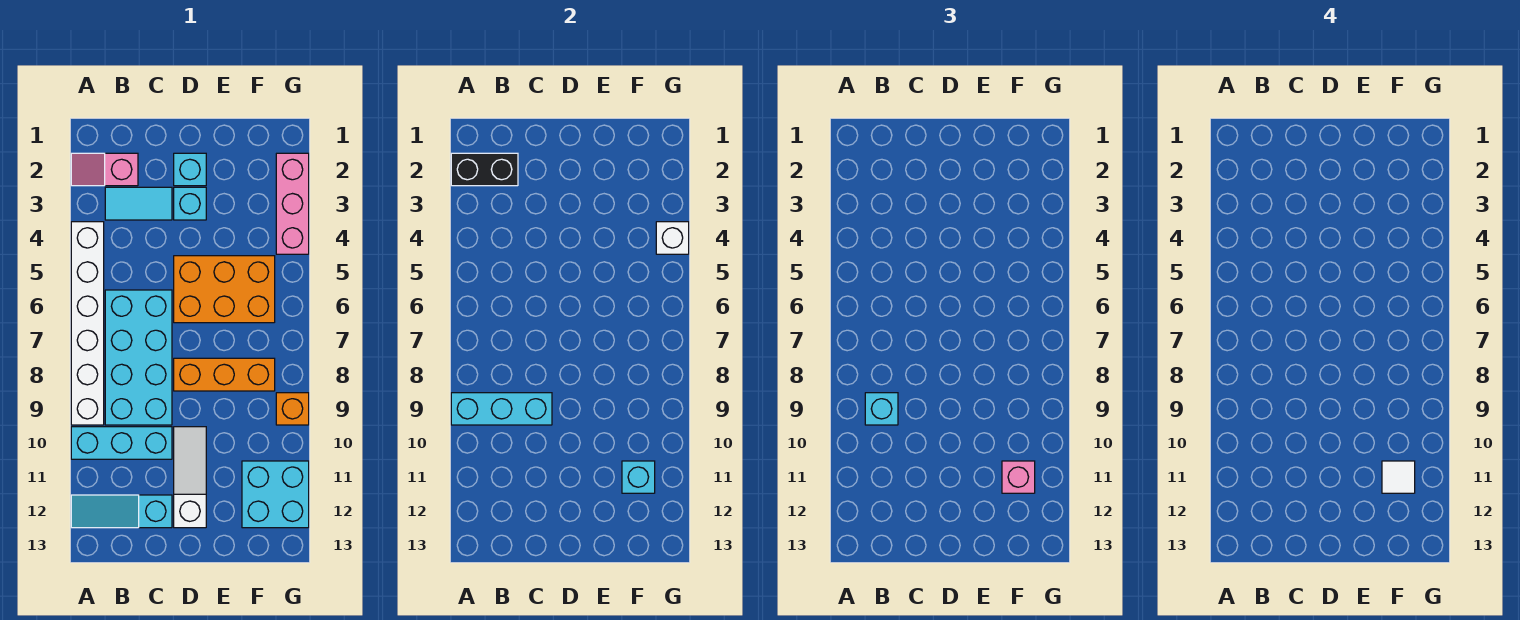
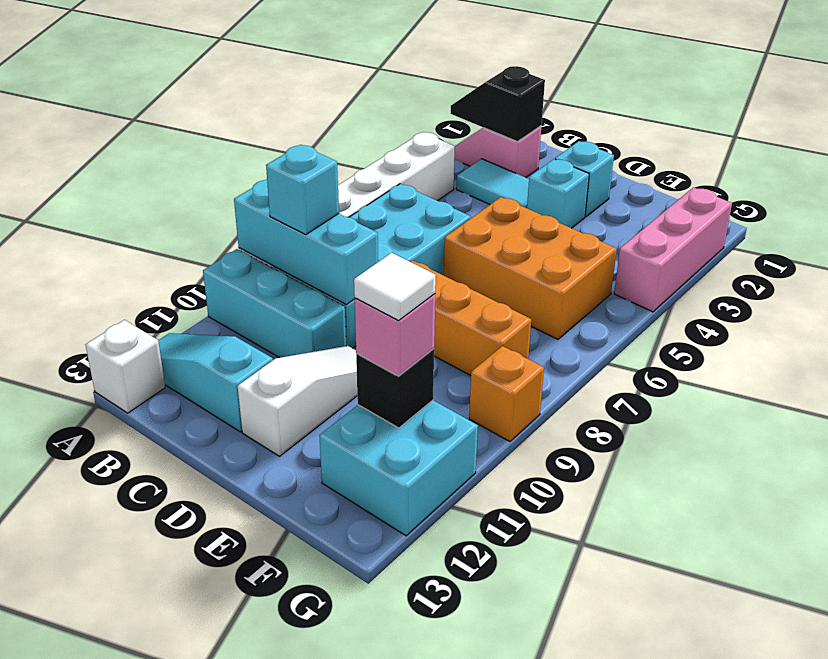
black 1x2 brick [451,153,518,186] -> black 1x2 slope [450,66,545,142]
cyan 1x1 brick [622,461,655,493] -> black 1x1 brick [356,349,434,428]
white 1x1 brick [656,222,689,254] -> white 1x1 brick moved to [86,320,165,413]

